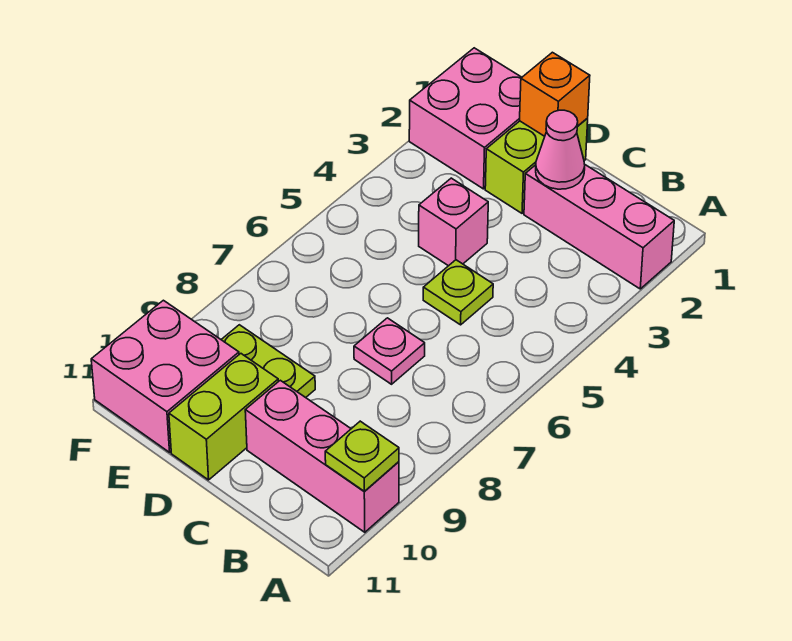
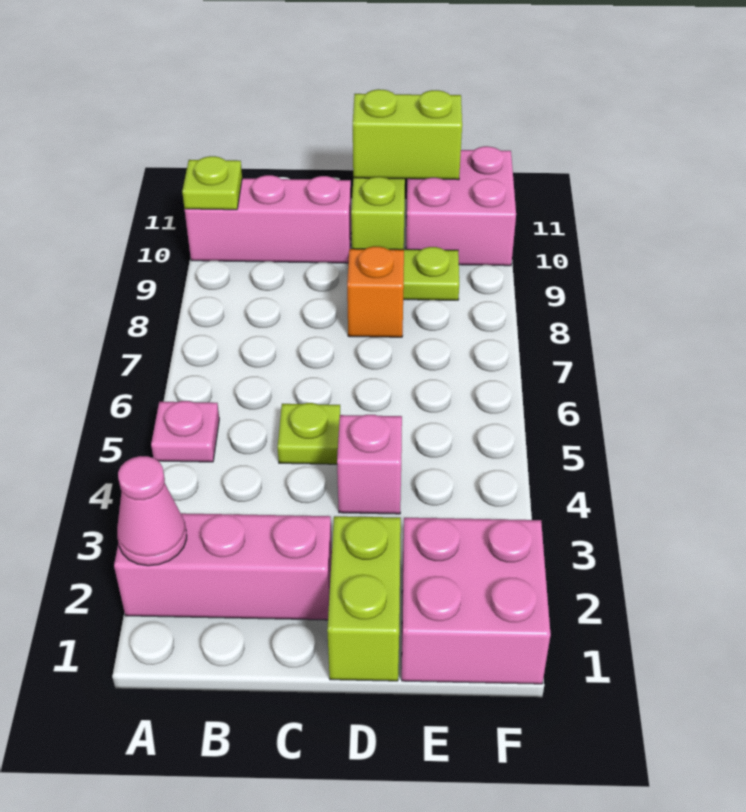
pink 1x1 cone [536,110,585,189] -> pink 1x1 cone moved to [117,456,187,566]
pink 1x1 plate [354,318,425,384] -> pink 1x1 plate moved to [151,401,219,462]
orange 1x1 brick [520,52,590,136] -> orange 1x1 brick moved to [347,246,404,337]
none -> lime 1x2 brick [353,89,462,180]

